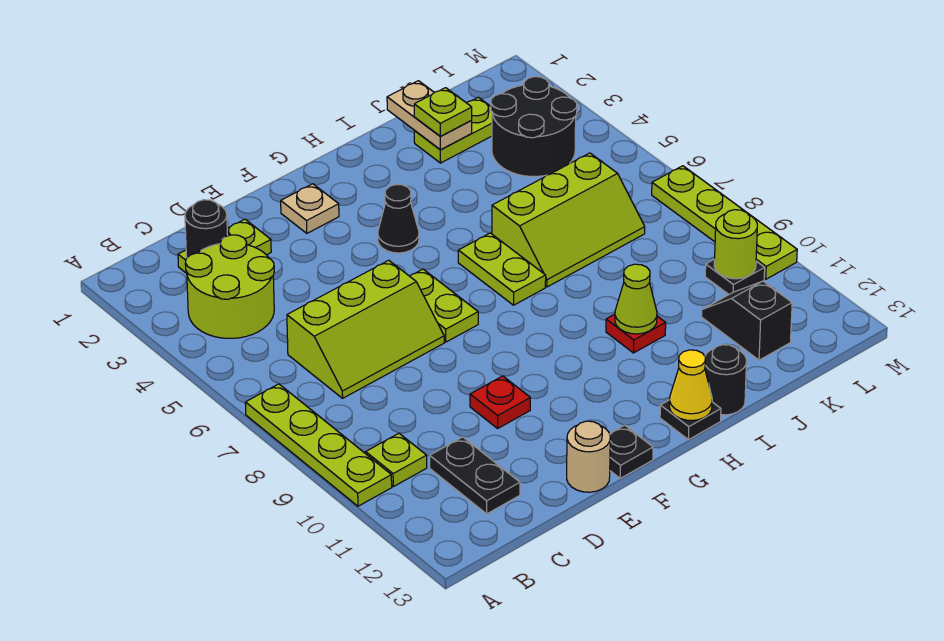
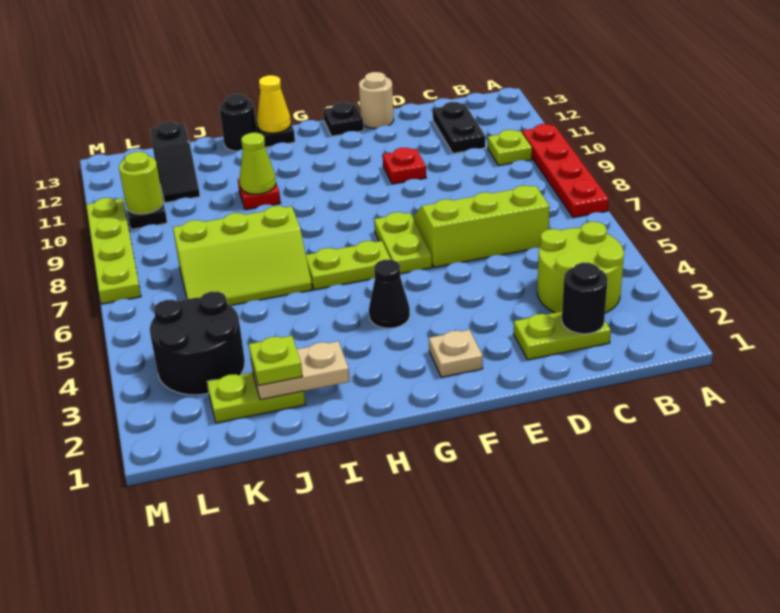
lime 1x4 plate [245,384,392,506] -> red 1x4 plate [522,124,609,217]
lime 1x2 plate [458,233,546,305] -> lime 1x2 plate turned to [306,241,391,290]
lime 2x3 slope [492,153,645,287] -> lime 2x3 slope turned to [173,206,312,305]
tan 1x2 plate [387,81,472,150] -> tan 1x2 plate turned to [251,341,350,400]

